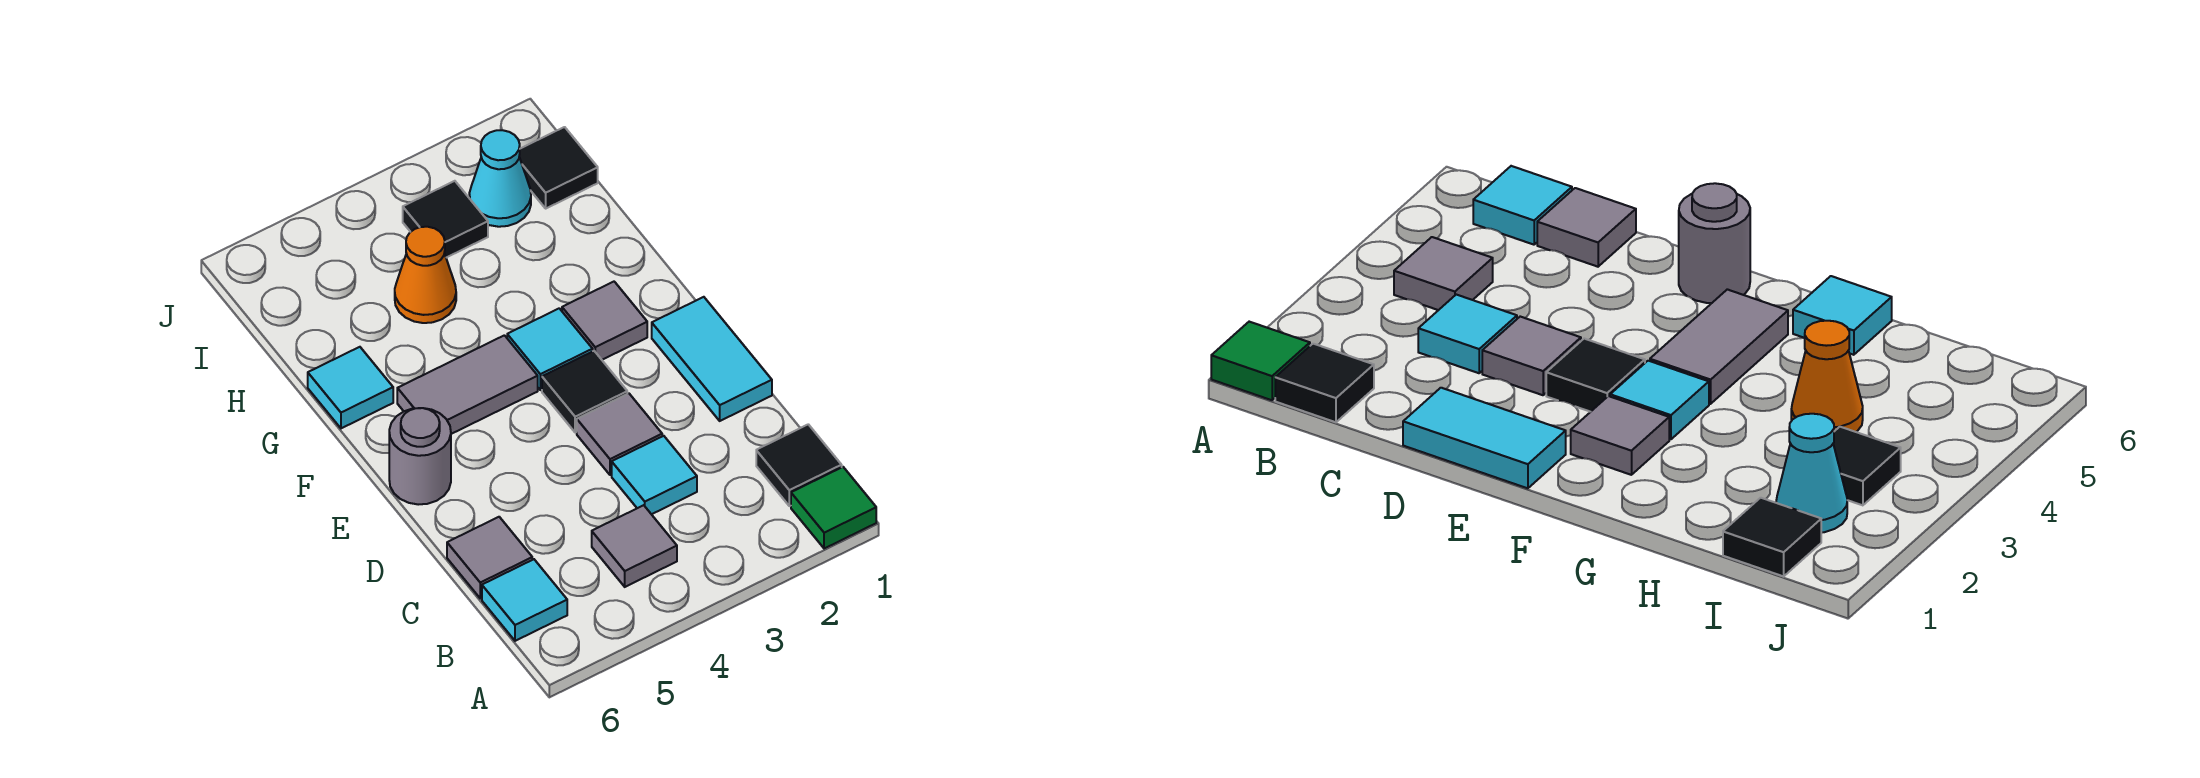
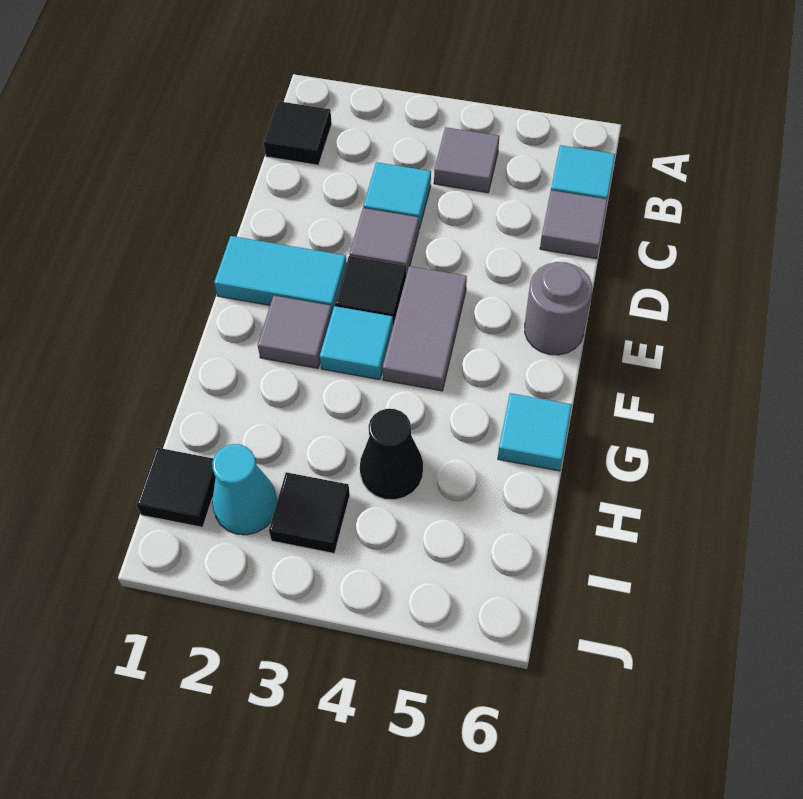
green 1x1 tile [791,467,876,549] -> none
cyan 1x2 tile [652,297,772,421] -> cyan 1x2 tile turned to [214,236,347,312]
grey 1x2 tile [397,335,538,434] -> grey 1x2 tile turned to [382,266,467,391]
orange 1x1 cone [395,227,456,323] -> black 1x1 cone [360,409,423,500]

